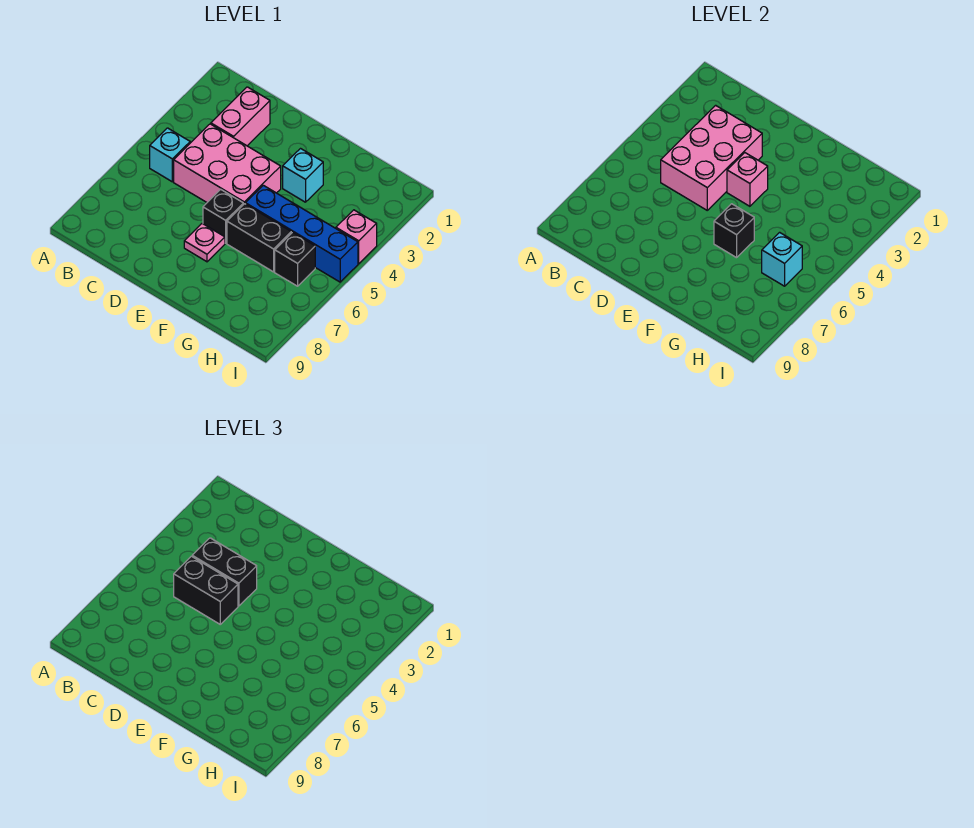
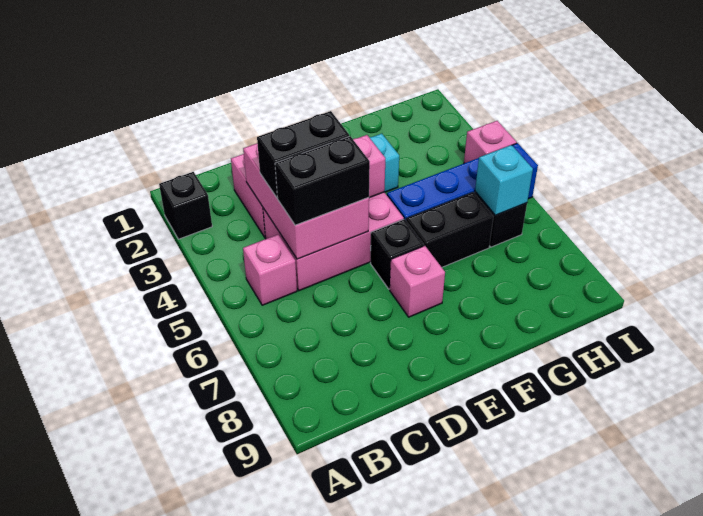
cyan 1x1 brick [150,128,190,182] -> pink 1x1 brick [243,235,297,305]
pink 1x1 plate [184,224,225,262] -> pink 1x1 brick [390,246,445,317]
black 1x1 brick [714,204,754,258] -> black 1x1 brick moved to [159,172,212,239]

